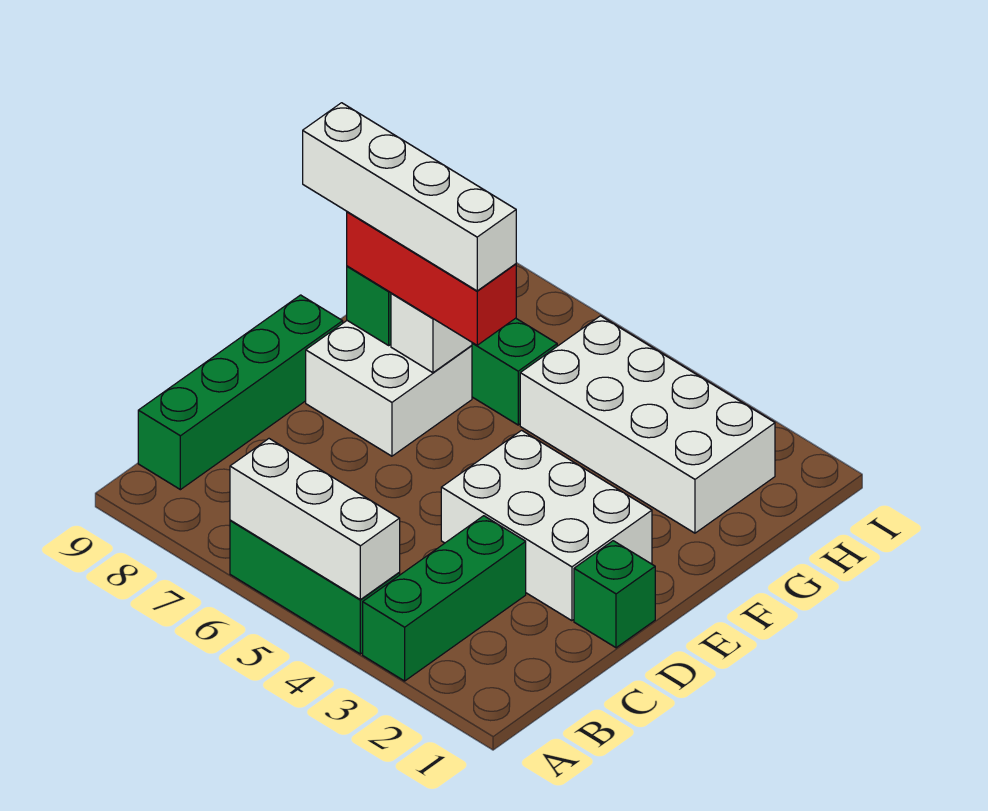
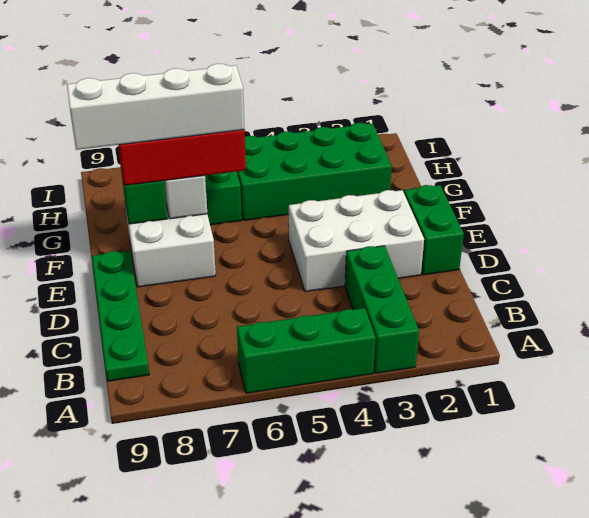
white 1x3 brick [230,439,400,600] -> none
green 1x4 brick [138,295,343,490] -> green 1x4 plate [92,251,149,381]
green 1x1 brick [574,541,655,648] -> green 1x2 brick [404,185,464,275]
white 2x4 brick [520,316,775,533] -> green 2x4 brick [237,123,392,220]

